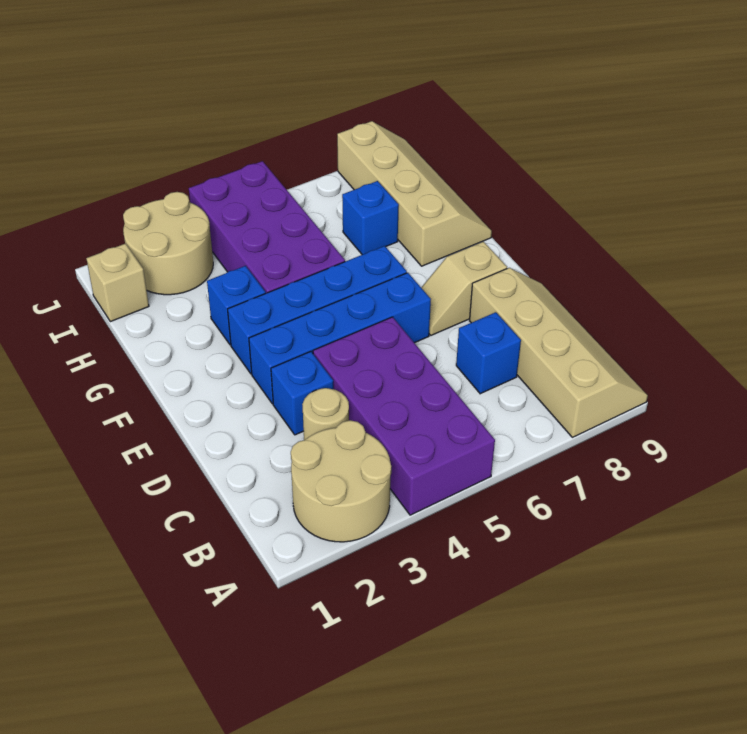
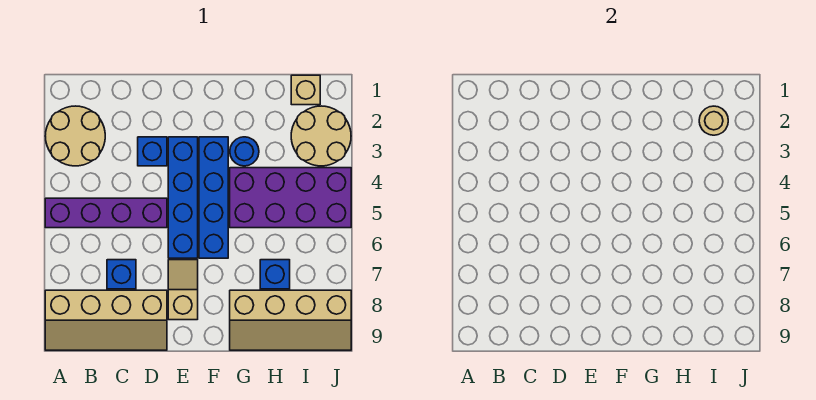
purple 2x4 brick [313,317,495,515] -> purple 1x4 brick [45,198,167,228]
tan 1x1 round brick [302,388,349,440] -> tan 1x1 round brick moved to [699,106,728,135]
blue 1x1 brick [207,266,266,345] -> blue 1x1 round brick [230,137,259,166]

